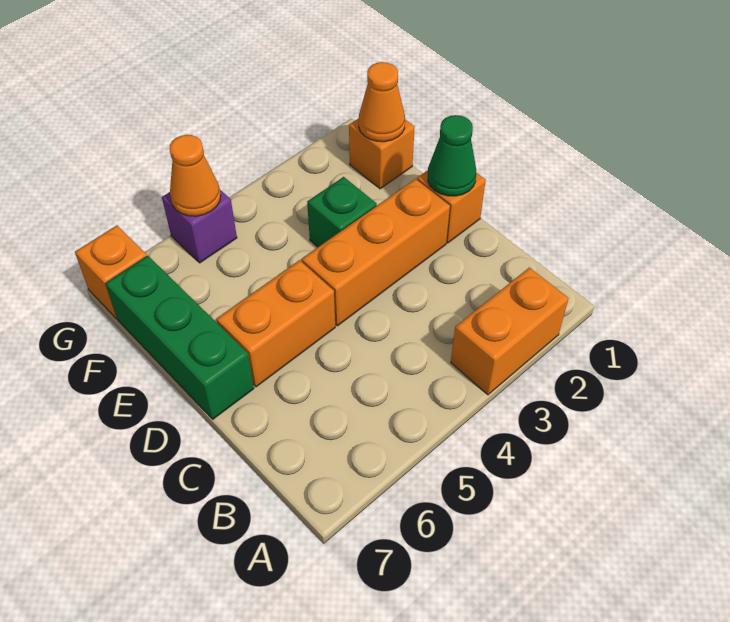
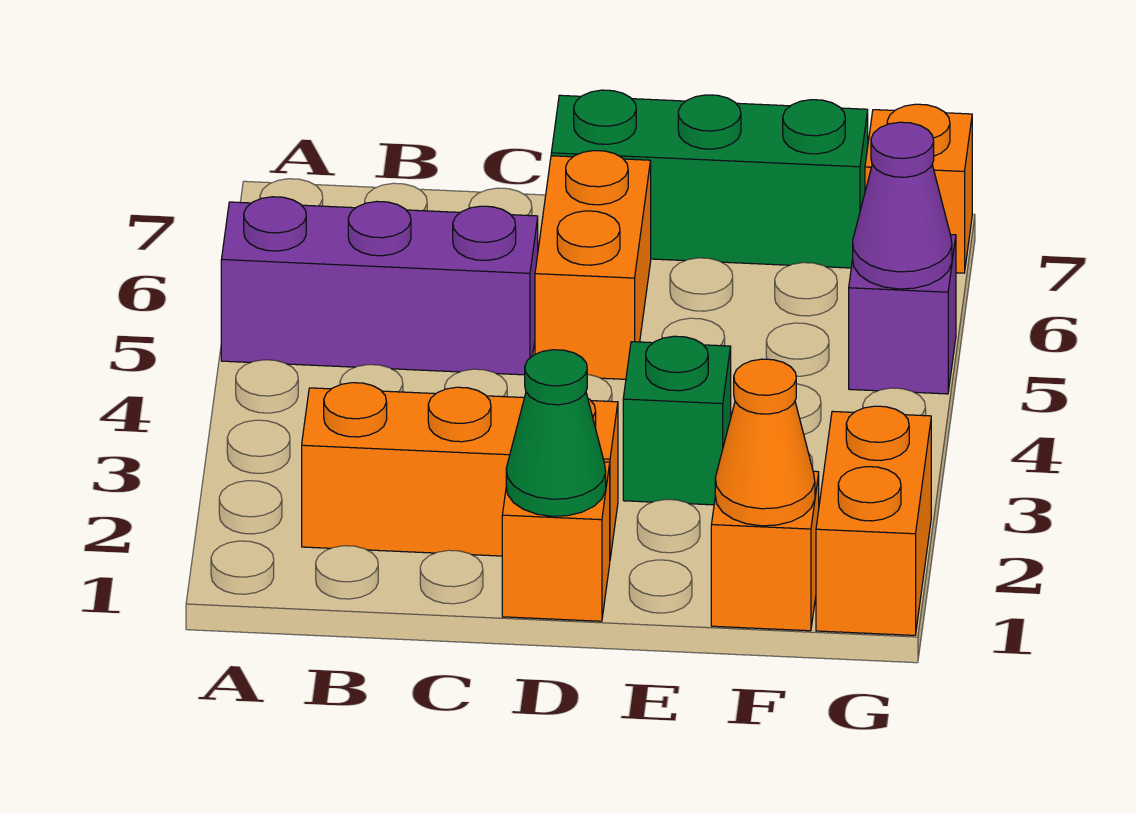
orange 1x2 brick [451,267,568,395] -> orange 1x2 brick moved to [816,406,931,635]
none -> purple 1x3 brick [221,197,538,375]
orange 1x3 brick [302,179,450,326] -> orange 1x3 brick turned to [302,383,618,558]
orange 1x1 cone [170,135,221,216] -> purple 1x1 cone [853,122,952,289]

